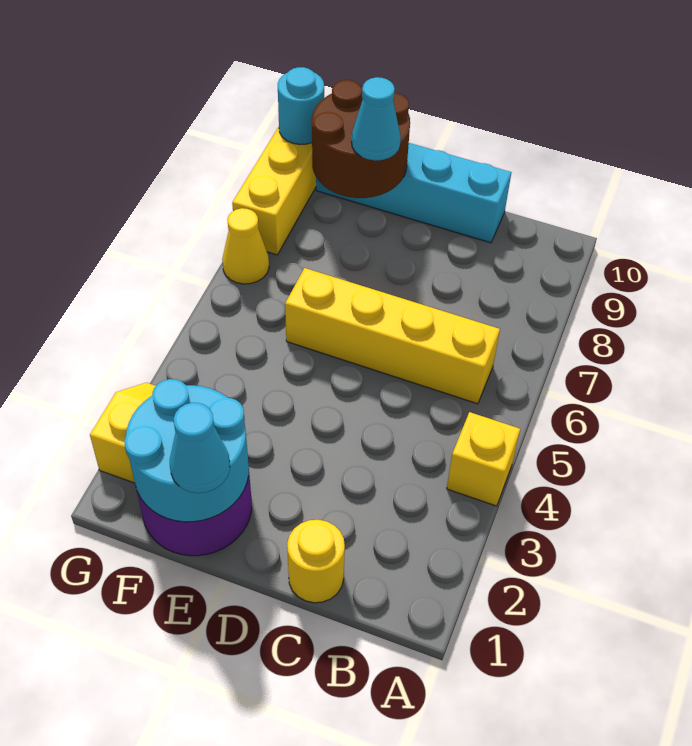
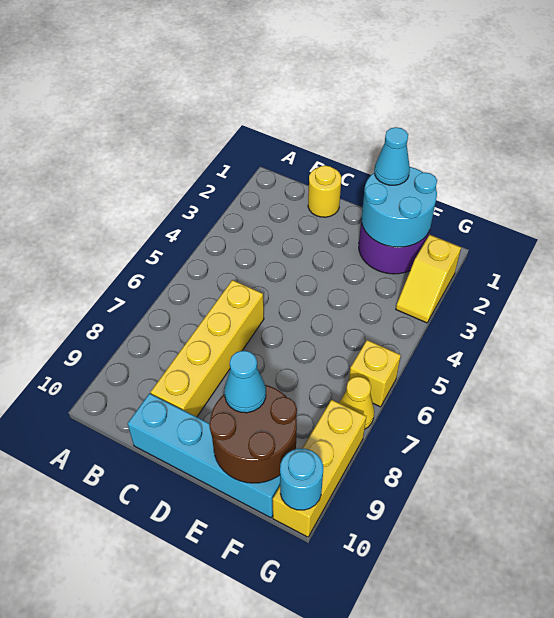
yellow 1x1 brick [447,412,520,506] -> yellow 1x1 brick moved to [349,340,401,407]
yellow 1x4 brick [285,268,500,404] -> yellow 1x4 brick turned to [151,280,264,417]

